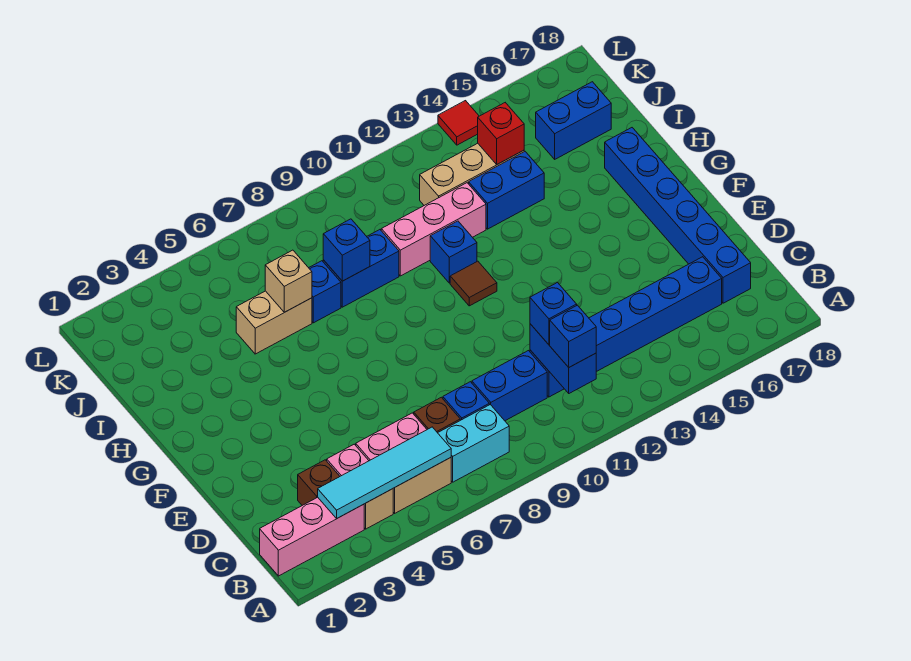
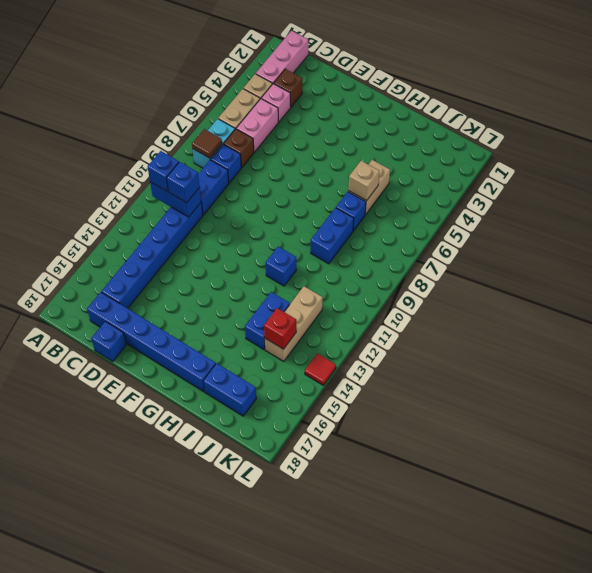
cyan 1x4 tile [318,427,451,518] -> none
brown 1x1 tile [450,261,497,306] -> brown 1x1 tile moved to [192,129,222,158]
blue 1x1 brick [323,219,370,281] -> blue 1x1 brick moved to [92,321,126,361]
pink 1x3 brick [381,183,486,276] -> none
blue 1x2 brick [536,82,611,159] -> blue 1x2 brick turned to [203,363,256,416]

